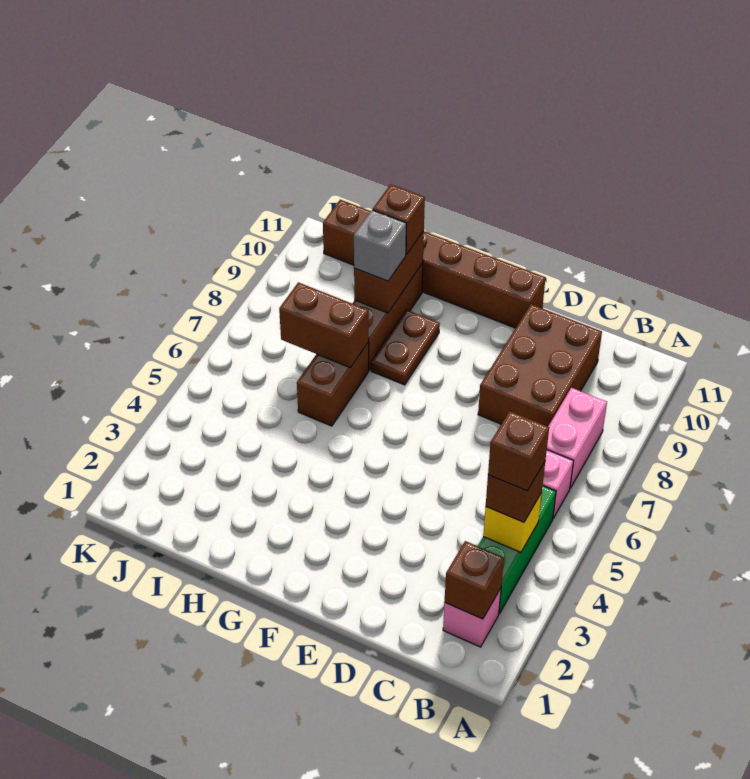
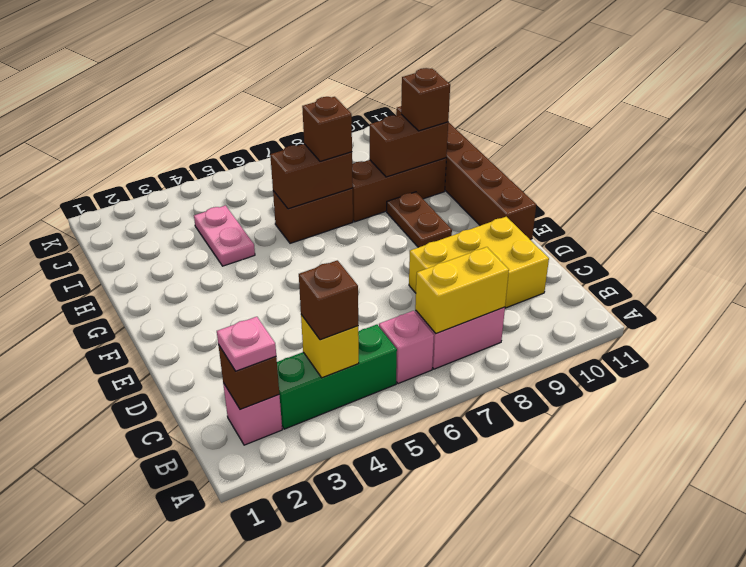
none -> pink 1x1 plate [217,317,276,371]
brown 1x1 brick [488,411,549,491] -> brown 1x1 brick moved to [302,97,352,161]
none -> yellow 1x2 brick [415,247,509,334]
brown 2x3 brick [478,304,602,426] -> yellow 2x3 brick [409,217,549,308]
brown 1x2 plate [371,310,440,385] -> brown 1x2 plate turned to [387,192,452,247]
none -> pink 1x2 plate [194,205,255,266]
brown 1x2 brick [279,282,369,368] -> brown 1x2 brick turned to [270,144,353,209]
grey 1x1 brick [354,210,406,281] -> none

